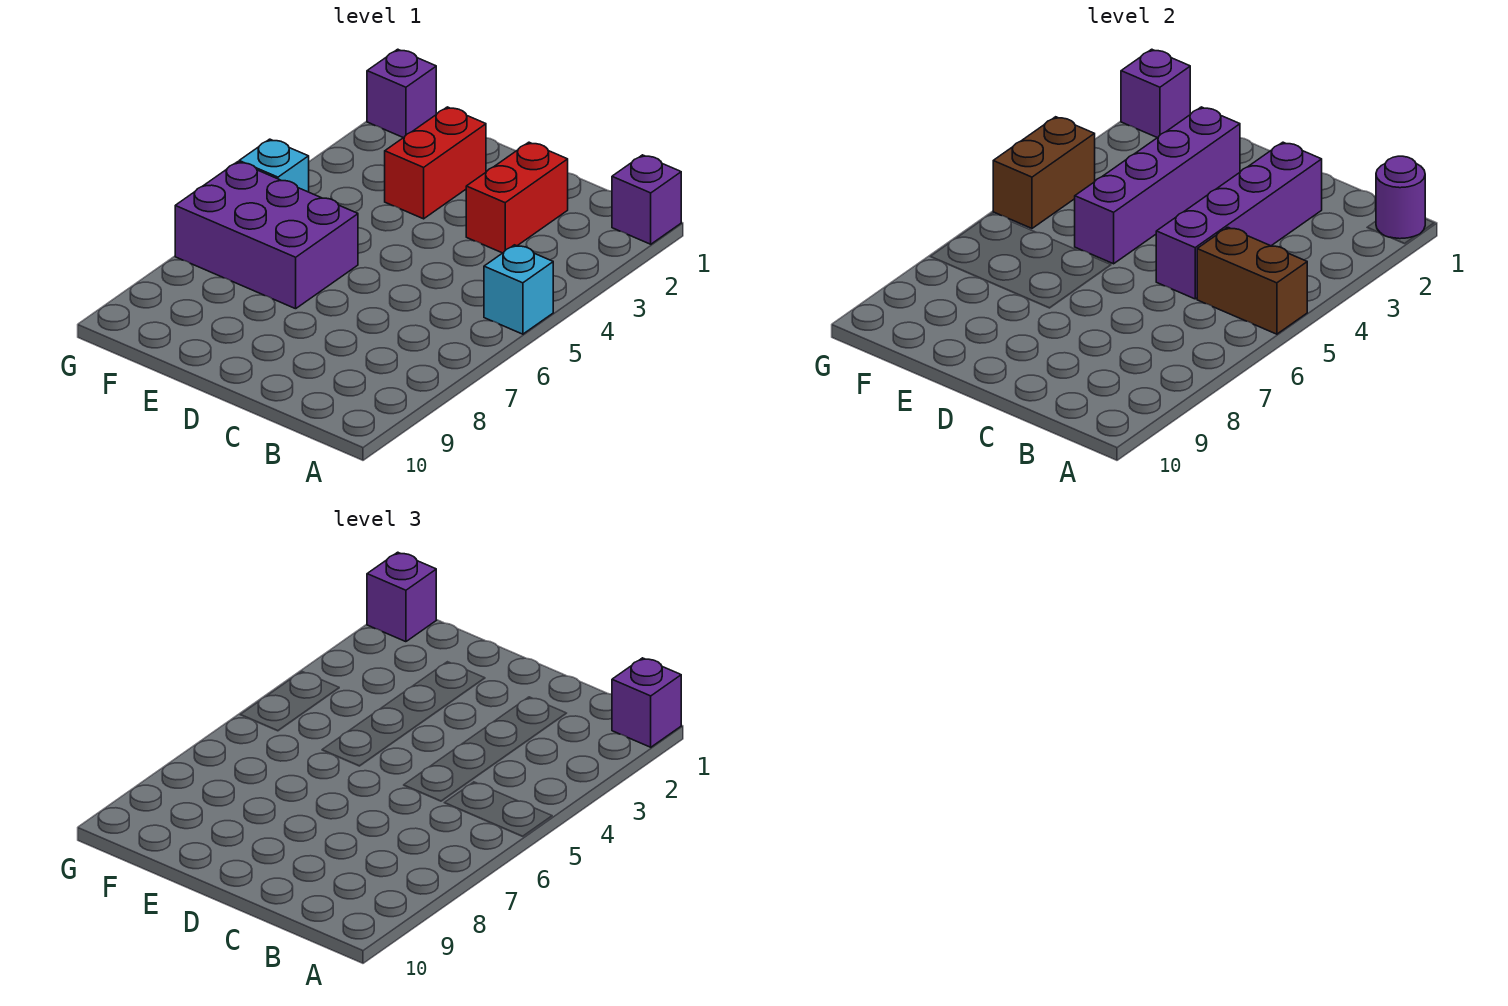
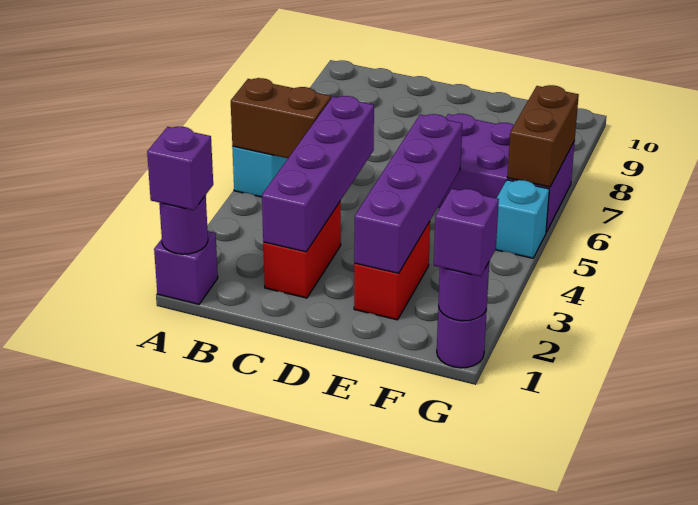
purple 1x1 brick [367,49,436,138] -> purple 1x1 round brick [437,306,487,368]
purple 1x1 brick [1121,49,1190,138] -> purple 1x1 round brick [438,262,489,321]
brown 1x2 brick [993,117,1095,228] -> brown 1x2 brick moved to [507,85,579,187]

